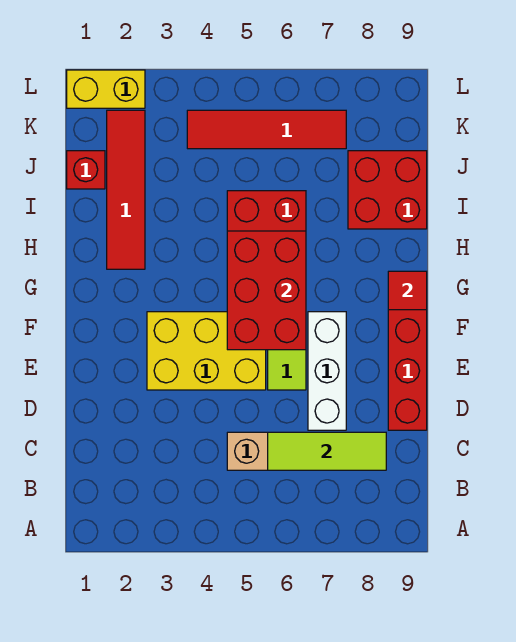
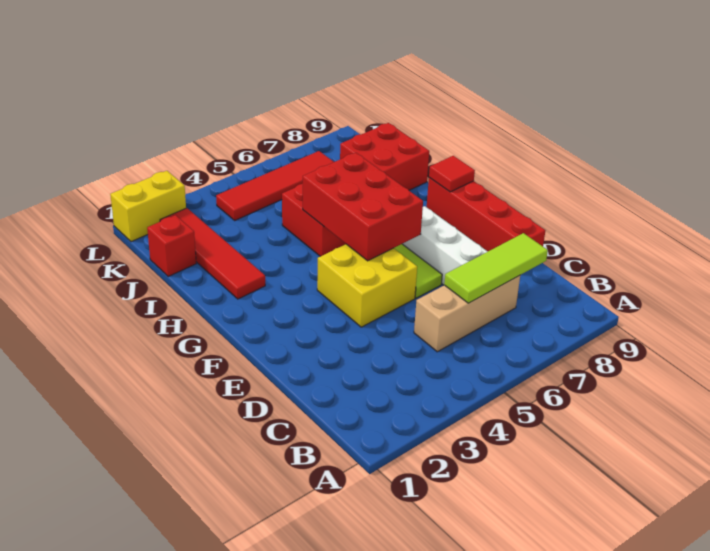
yellow 2x3 brick [147,312,266,390] -> yellow 2x2 brick [317,244,417,327]

